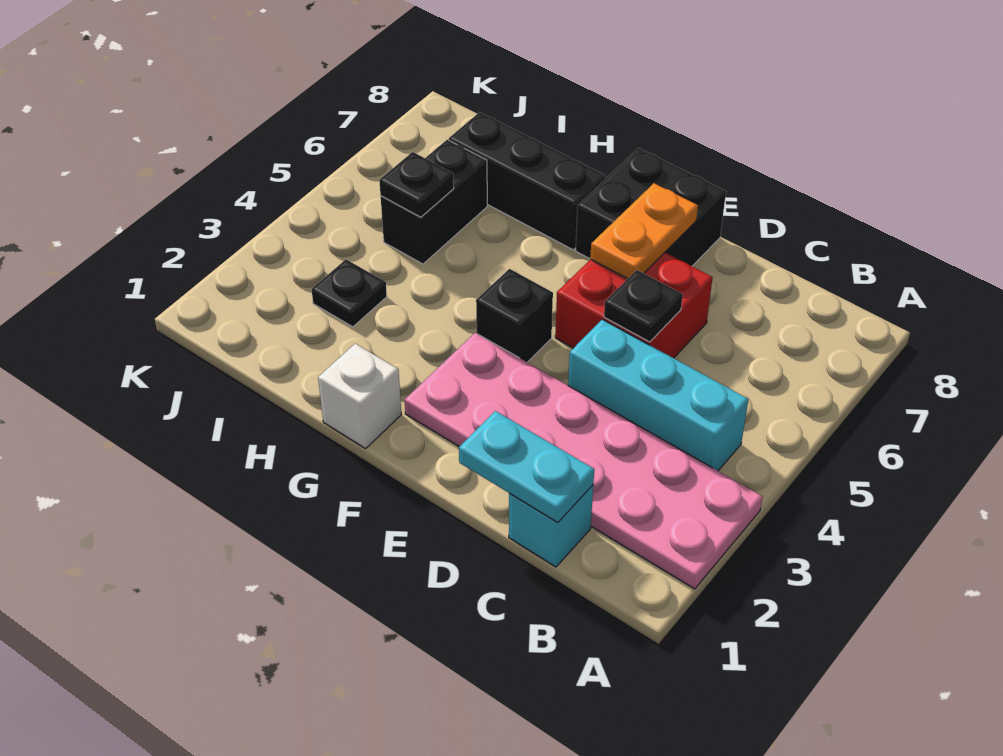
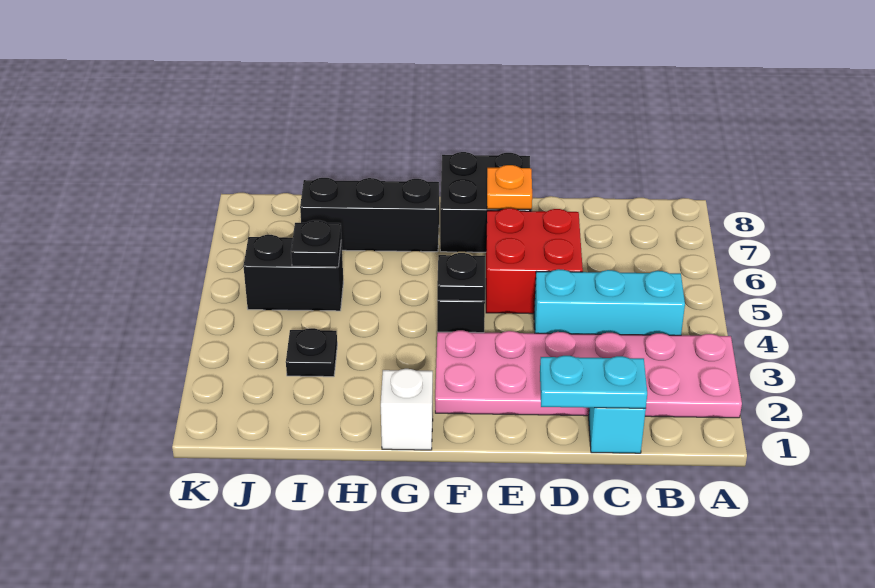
black 1x1 plate [604,270,683,342] -> black 1x1 plate moved to [437,253,485,301]
orange 1x2 plate [590,183,698,279] -> orange 1x1 plate [487,165,532,209]
black 1x2 brick [381,140,487,264] -> black 1x2 brick turned to [243,235,343,311]

